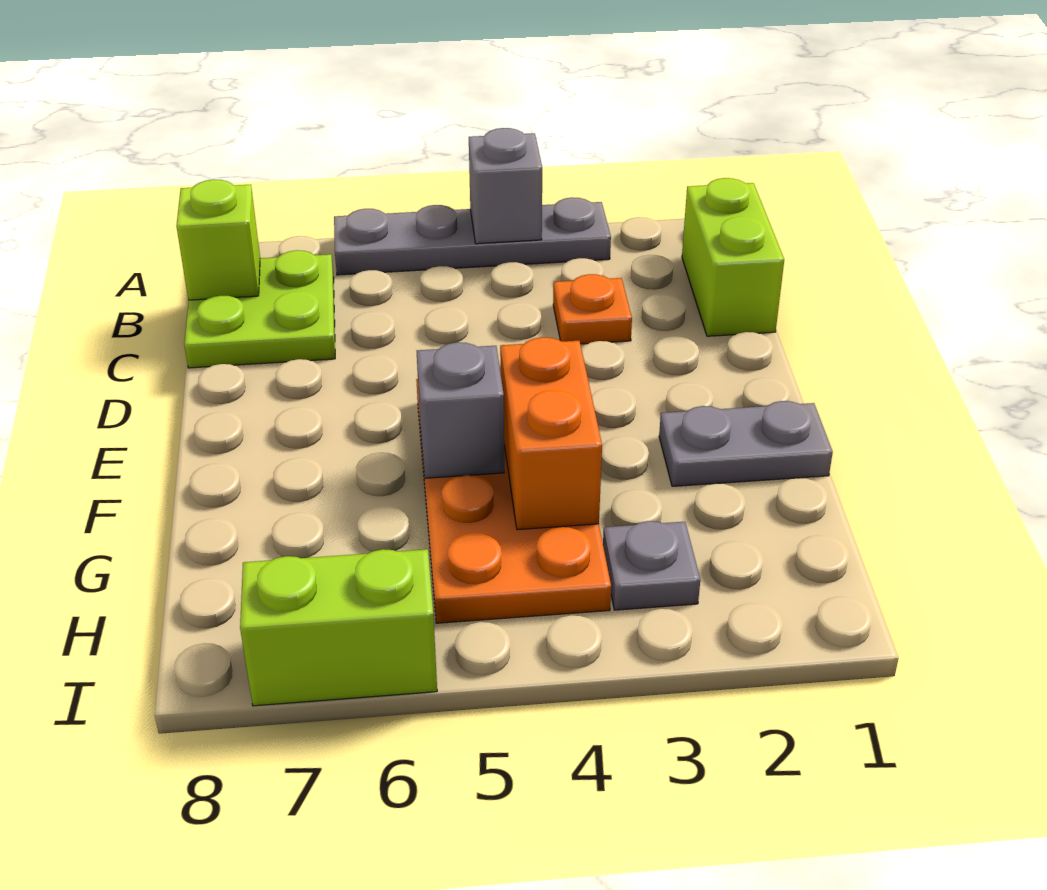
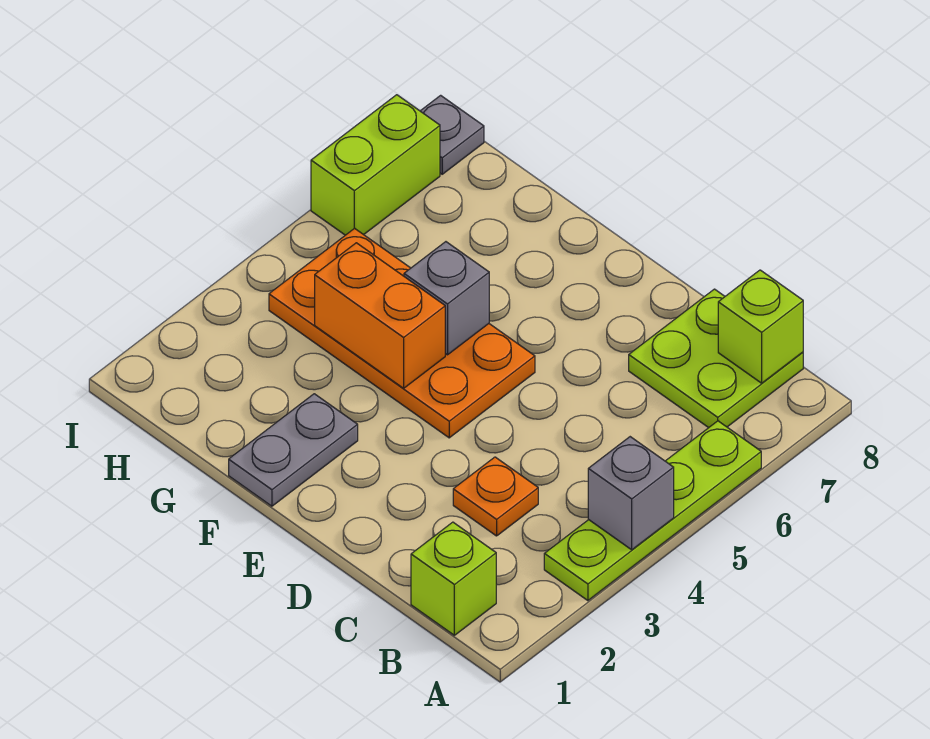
grey 1x4 plate [334,197,611,275] -> lime 1x4 plate [544,421,761,601]
lime 1x2 brick [682,178,784,336] -> lime 1x1 brick [411,522,496,635]
grey 1x1 plate [603,521,700,610] -> grey 1x1 plate moved to [421,95,484,174]

